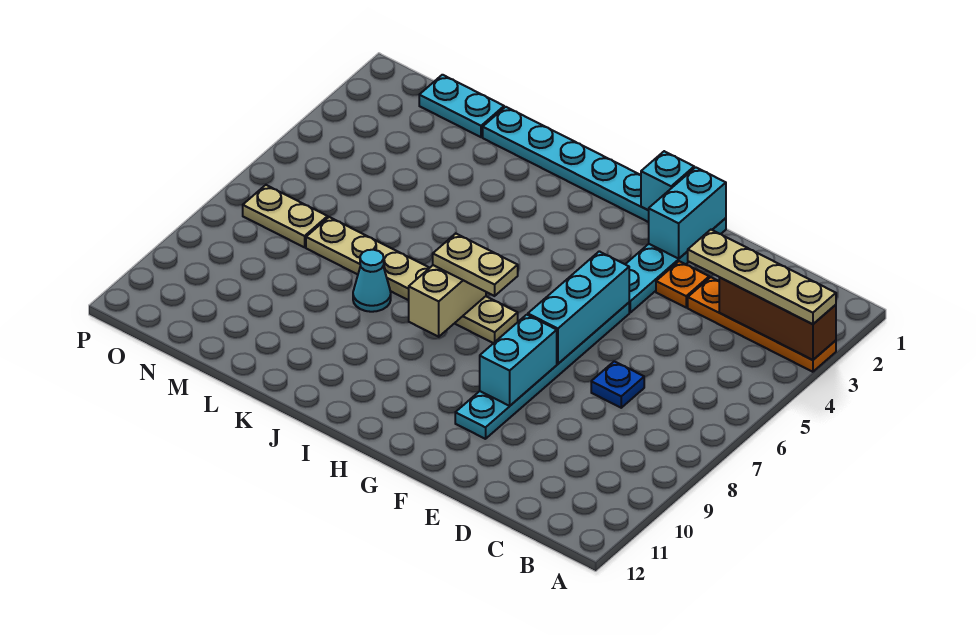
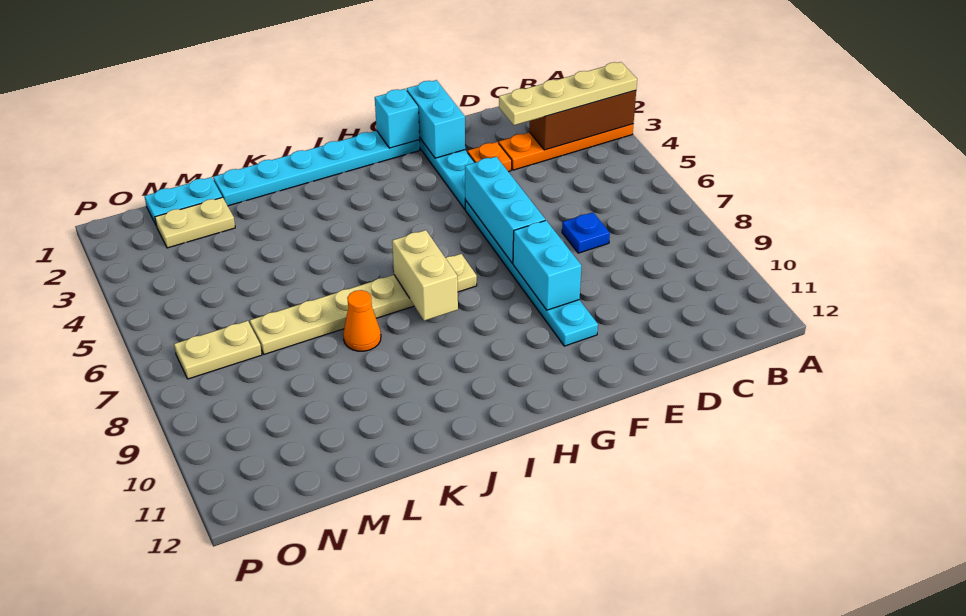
tan 1x2 plate [433,234,518,296] -> tan 1x2 plate moved to [155,197,235,248]
cyan 1x1 cone [353,250,391,312] -> orange 1x1 cone [343,290,381,351]

